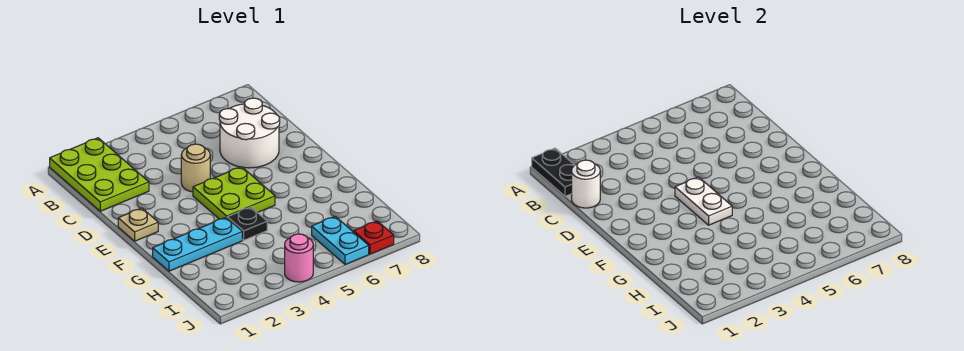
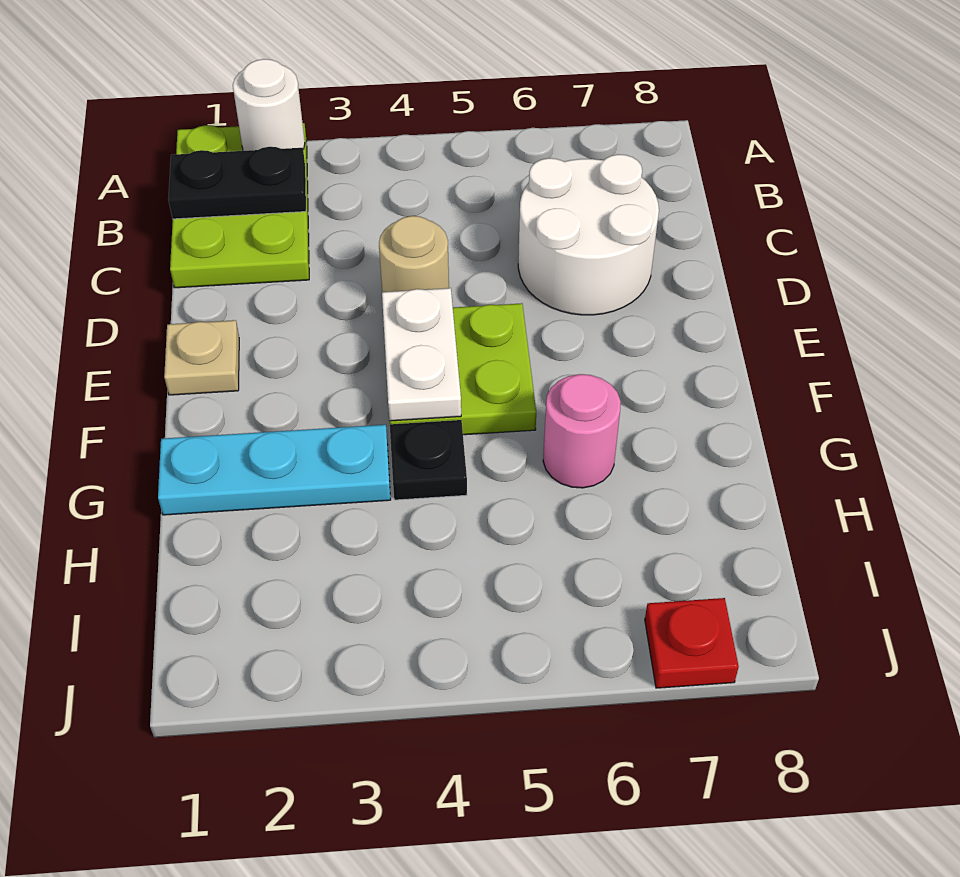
black 1x2 plate [532,148,574,196] -> black 1x2 plate turned to [168,147,306,219]
white 1x1 round brick [572,160,600,208] -> white 1x1 round brick moved to [233,59,305,151]
cyan 1x2 plate [312,216,369,265] -> none
pink 1x1 round brick [285,234,313,282] -> pink 1x1 round brick moved to [543,374,621,488]

